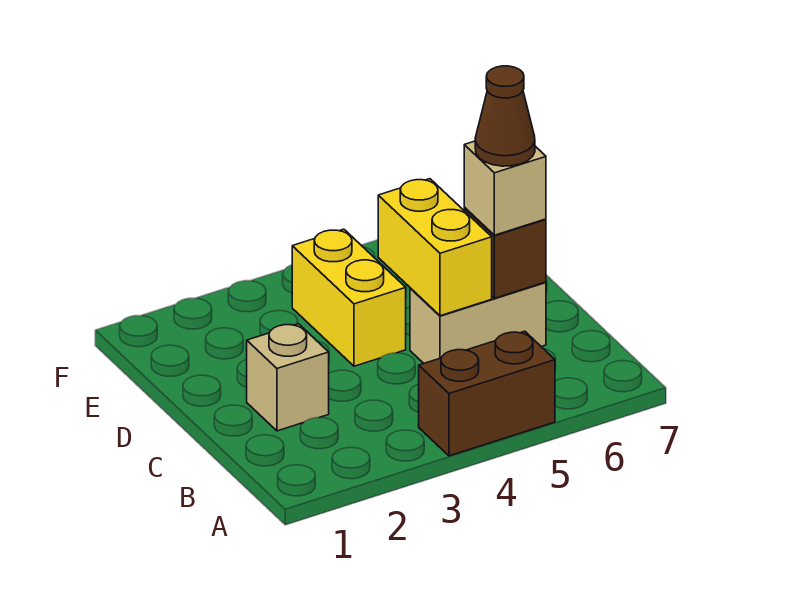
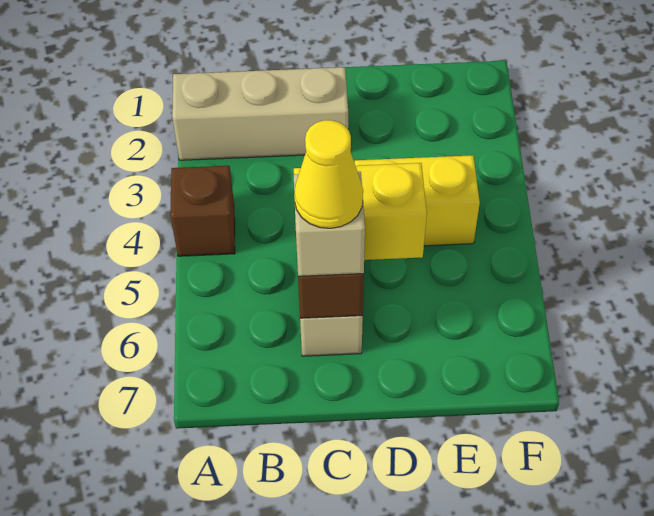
brown 1x2 brick [419,331,555,456] -> brown 1x1 brick [170,166,235,256]
tan 1x1 brick [247,324,329,431] -> tan 1x3 brick [172,67,348,160]
brown 1x1 cone [475,66,535,166] -> yellow 1x1 cone [294,120,363,228]

